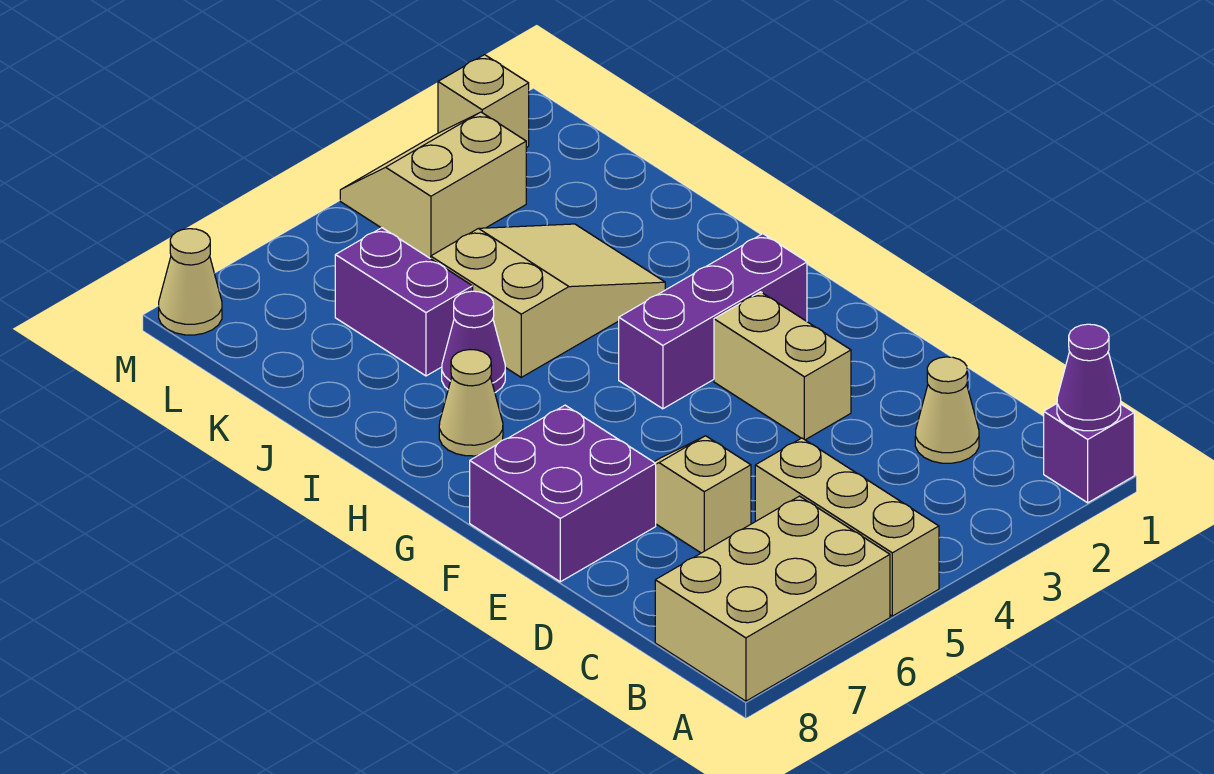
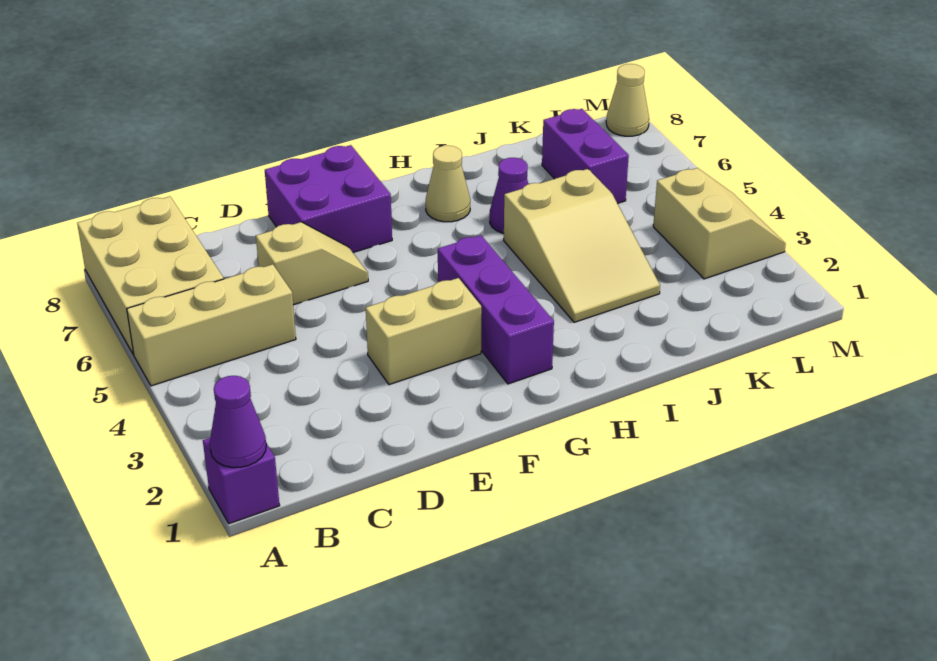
tan 1x1 cone [915,357,979,463] -> none
purple 1x2 brick [335,228,473,376] -> purple 1x2 brick turned to [542,109,629,203]
tan 1x1 brick [438,55,529,148] -> none

